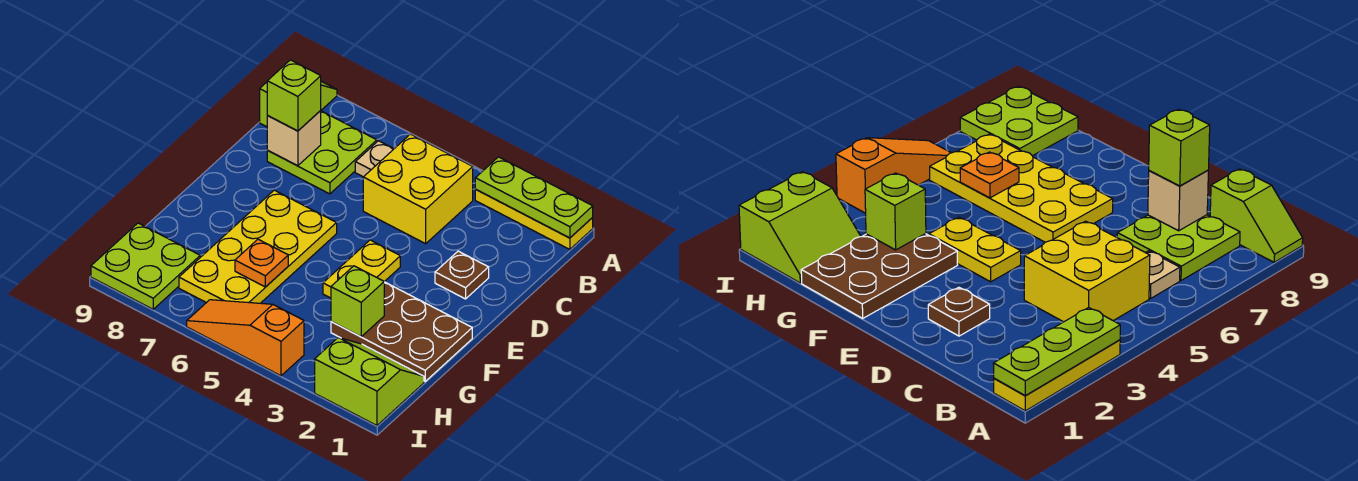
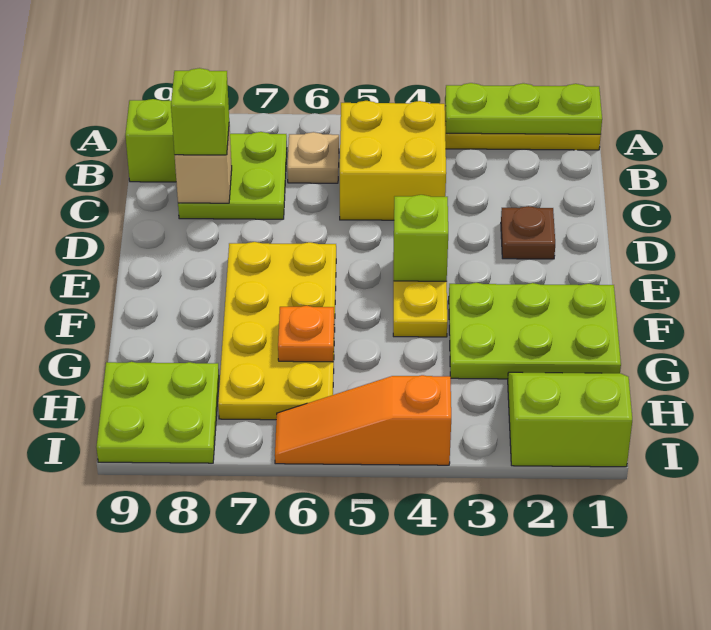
brown 2x3 plate [331,282,472,381] -> lime 2x3 plate [449,283,621,379]
lime 1x1 brick [331,266,384,337] -> lime 1x1 brick moved to [394,195,448,281]

